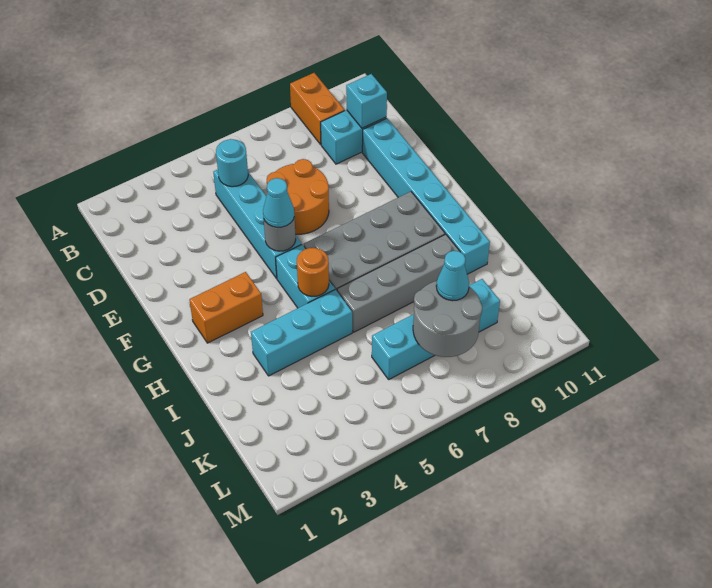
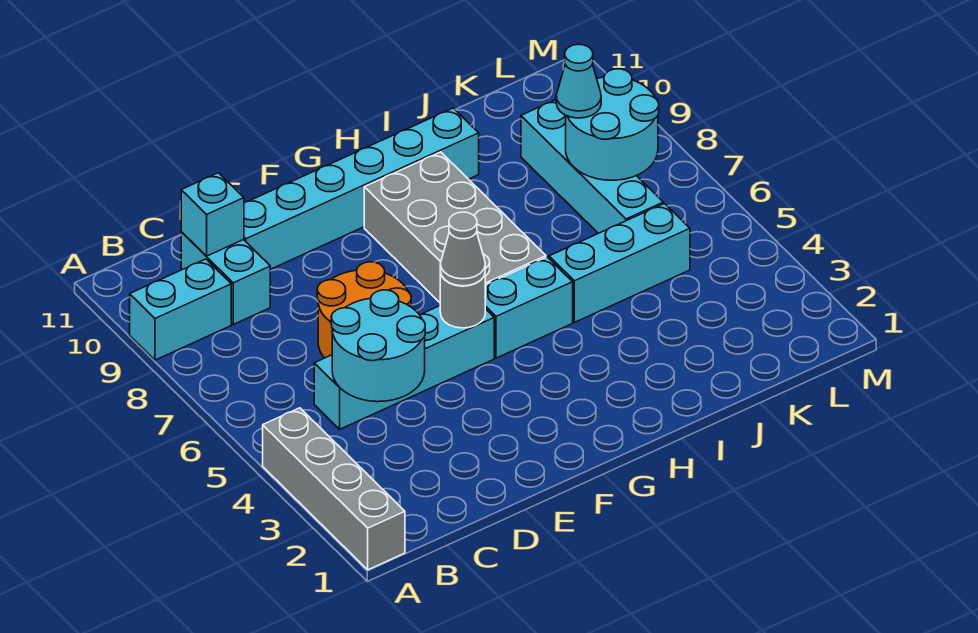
orange 1x2 brick [290,73,345,145] -> cyan 1x2 brick [130,259,231,360]
cyan 1x1 round brick [216,139,248,187] -> cyan 2x2 round brick [331,290,425,402]
cyan 1x1 cone [263,178,294,227] -> grey 1x1 cone [440,212,485,286]
orange 1x2 brick [189,272,263,343] -> none
orange 1x1 round brick [297,248,329,296] -> none
cyan 1x3 brick [251,289,352,376] -> cyan 1x3 brick turned to [549,204,690,322]
grey 1x4 brick [337,234,460,332] -> grey 1x4 brick moved to [263,408,405,570]
grey 2x2 round brick [413,281,482,357] -> cyan 2x2 round brick [566,69,659,180]

